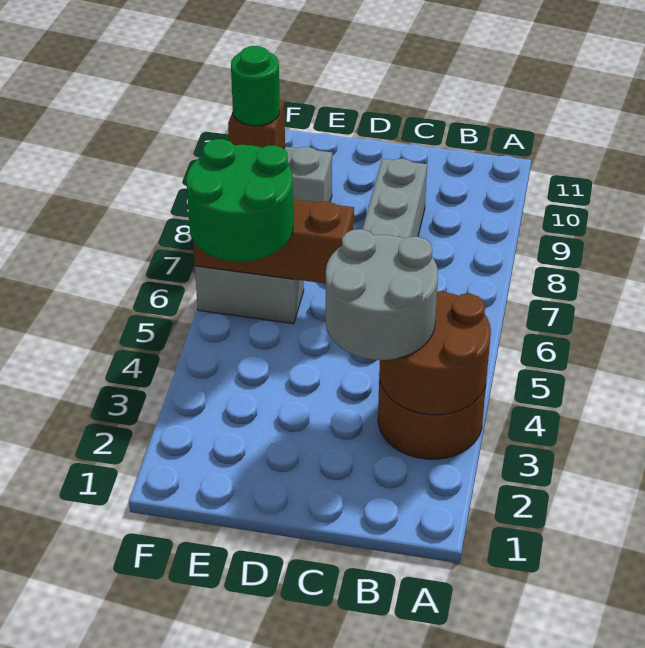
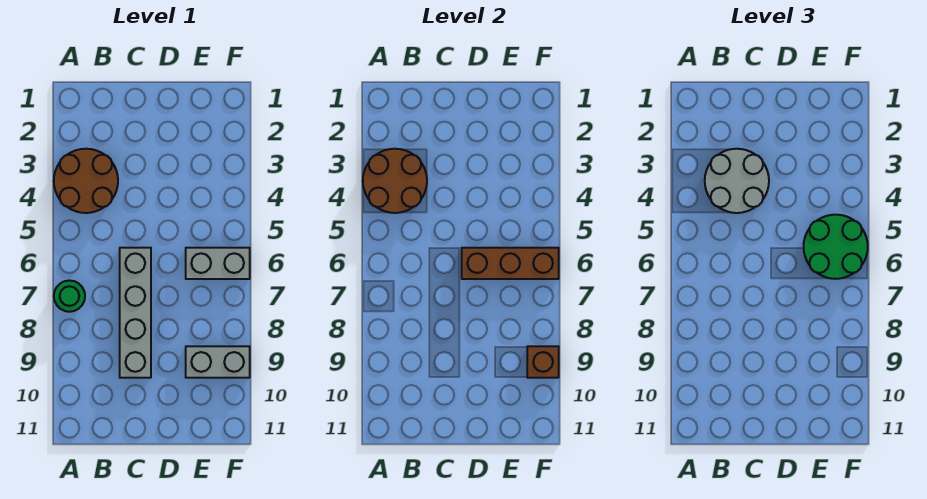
green 1x1 round brick [231,46,280,126] -> green 1x1 round brick moved to [54,280,85,312]

